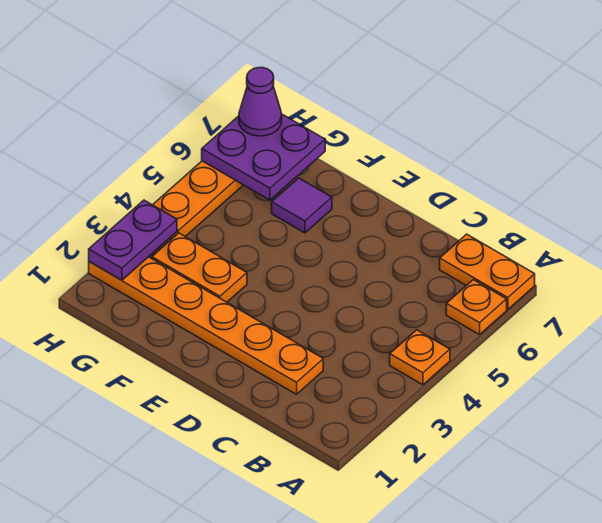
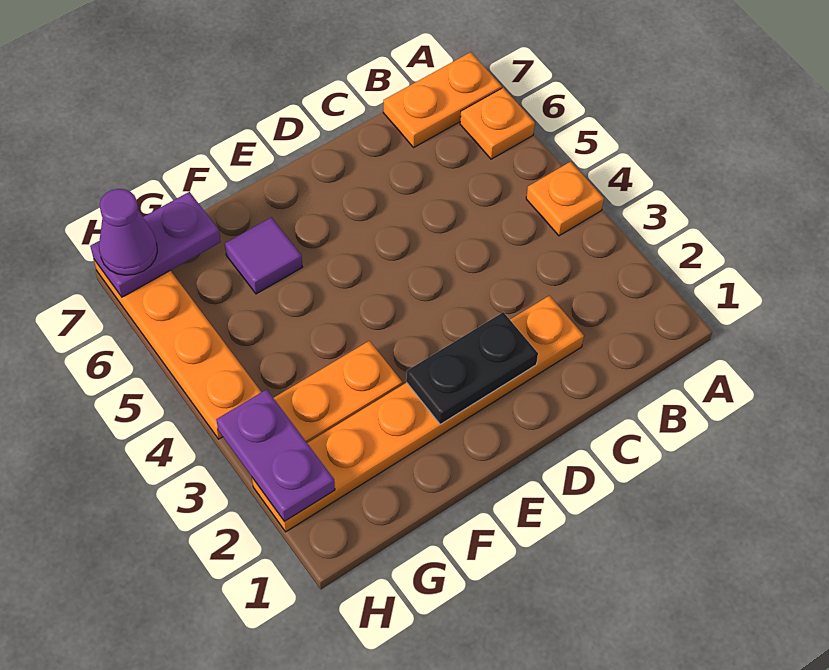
none -> black 1x2 plate [406,312,538,424]
purple 2x2 plate [202,114,325,200] -> purple 1x2 plate [90,192,221,297]

